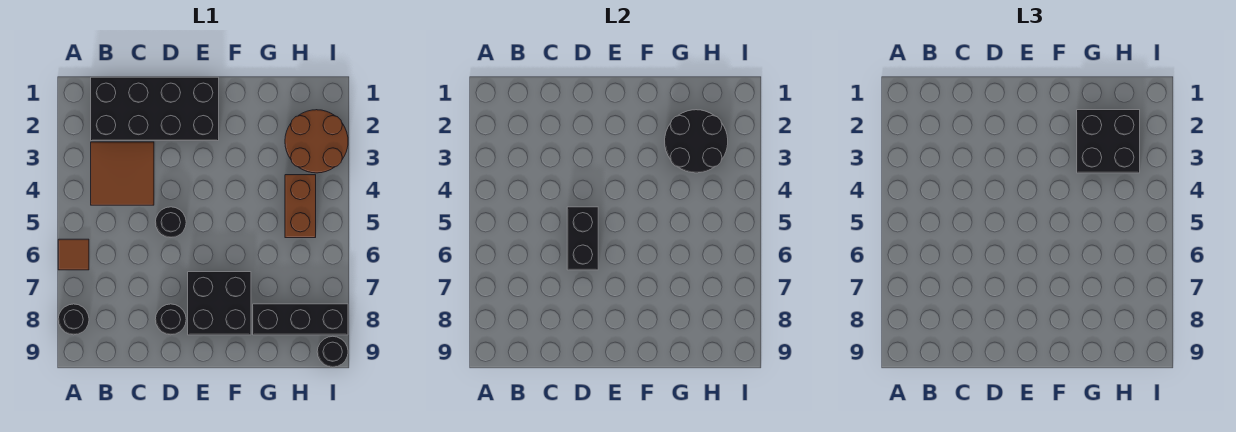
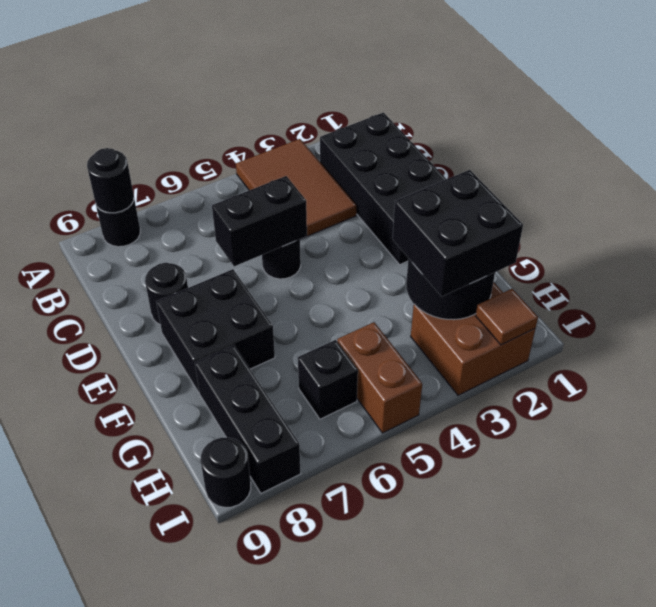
brown 1x1 tile [58,239,89,270] -> brown 1x1 tile moved to [476,289,538,345]
none -> black 1x1 round brick [87,148,134,213]
brown 2x2 tile [91,142,154,205] -> brown 2x3 tile [236,139,356,236]
brown 2x2 round brick [285,110,348,173] -> brown 2x2 brick [411,282,535,395]
brown 1x2 brick [285,175,316,238] -> brown 1x2 brick turned to [337,322,422,433]
none -> black 1x1 brick [298,340,358,419]

